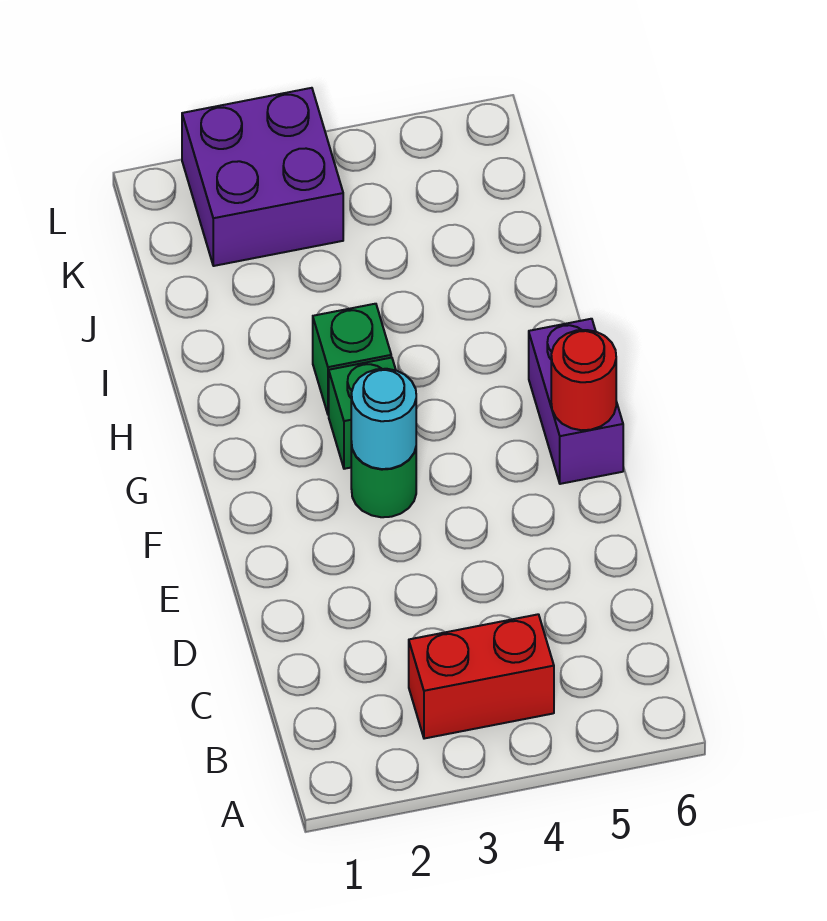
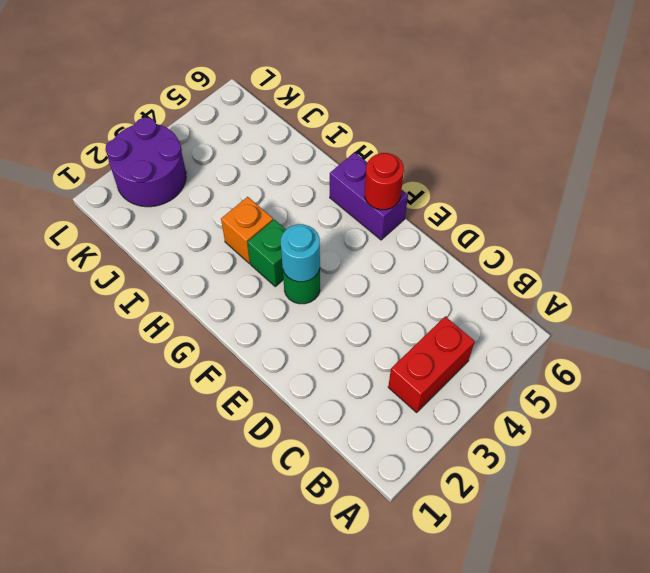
green 1x1 brick [313,304,391,415] -> orange 1x1 brick [221,197,273,263]
purple 2x2 brick [182,88,343,266] -> purple 2x2 round brick [105,118,186,207]

